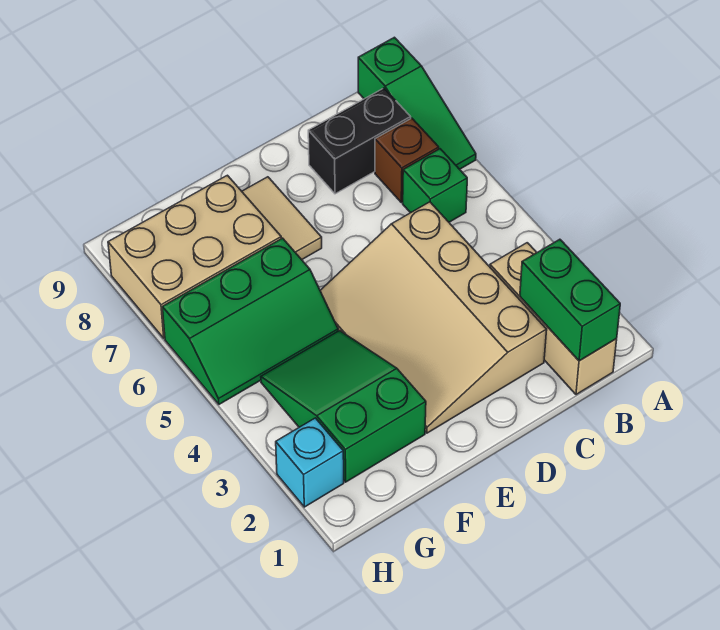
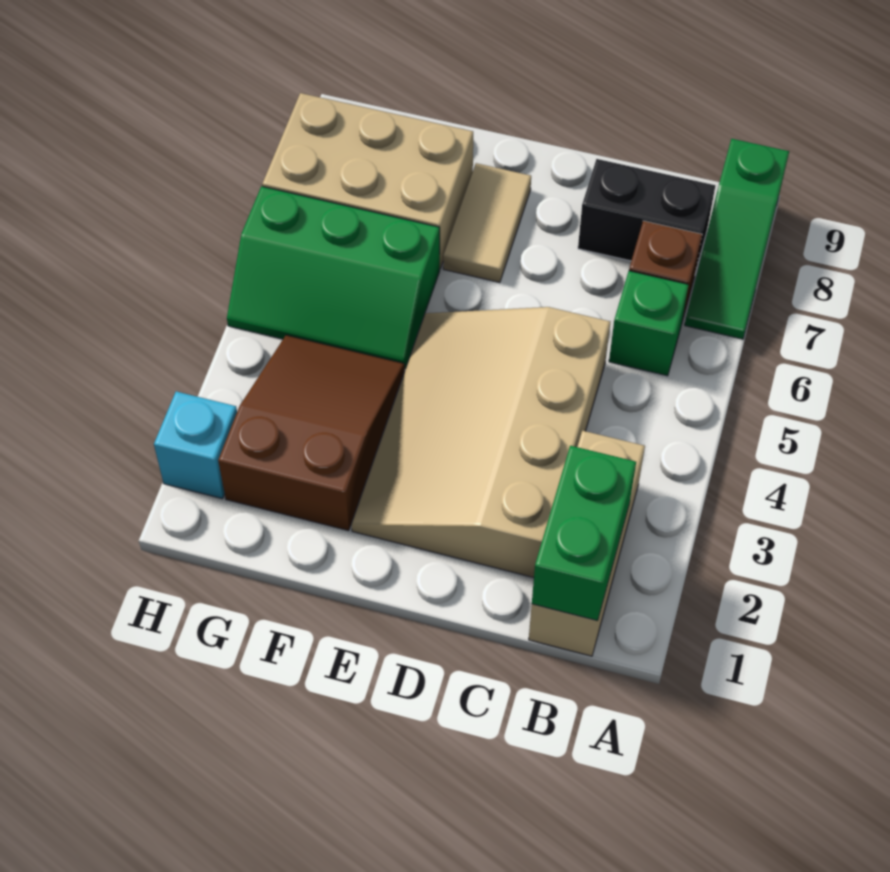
green 2x3 slope [261,331,426,482] -> brown 2x3 slope [218,335,405,531]

